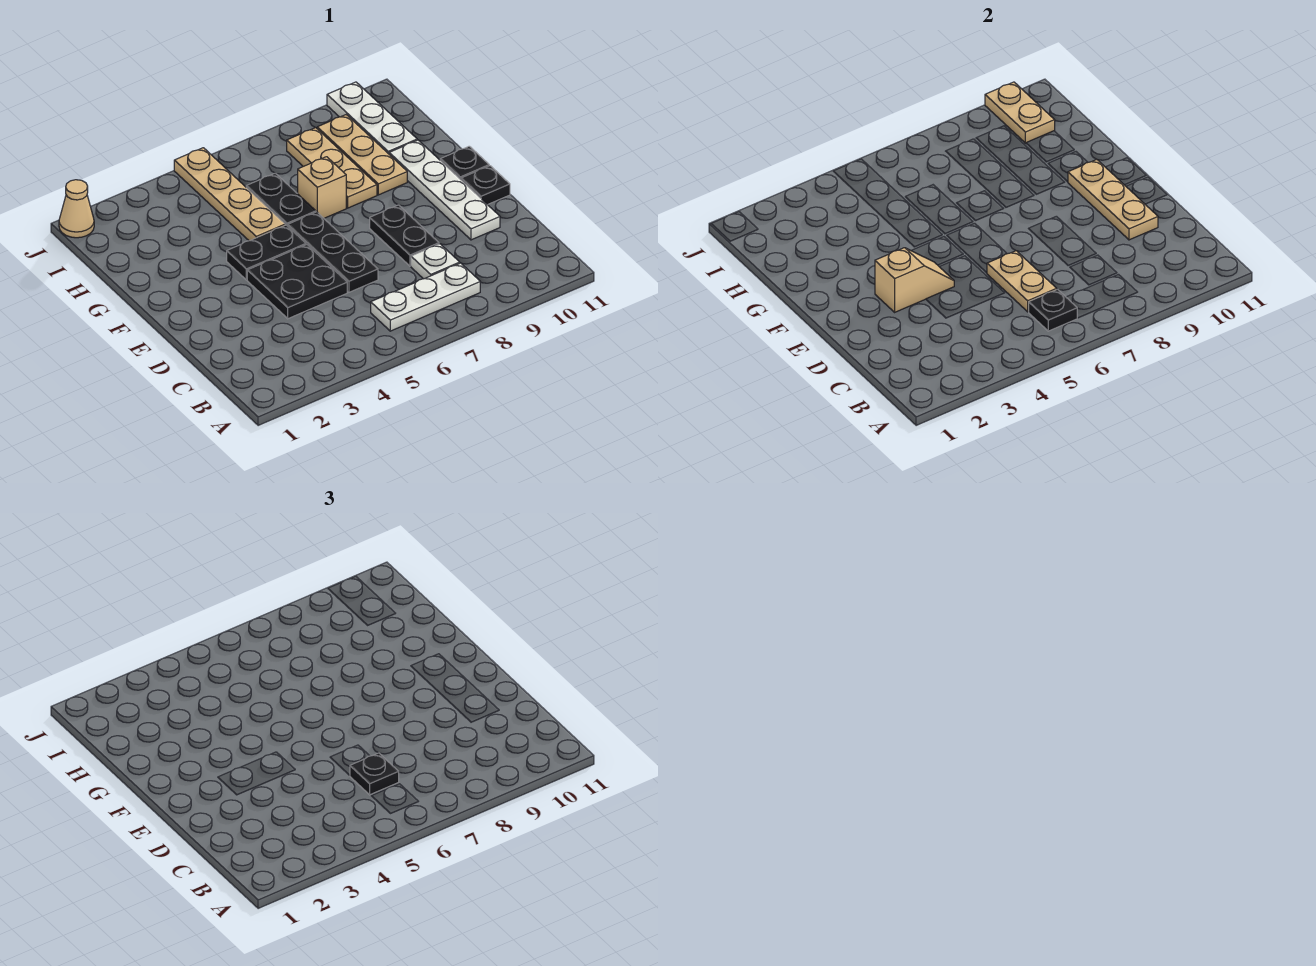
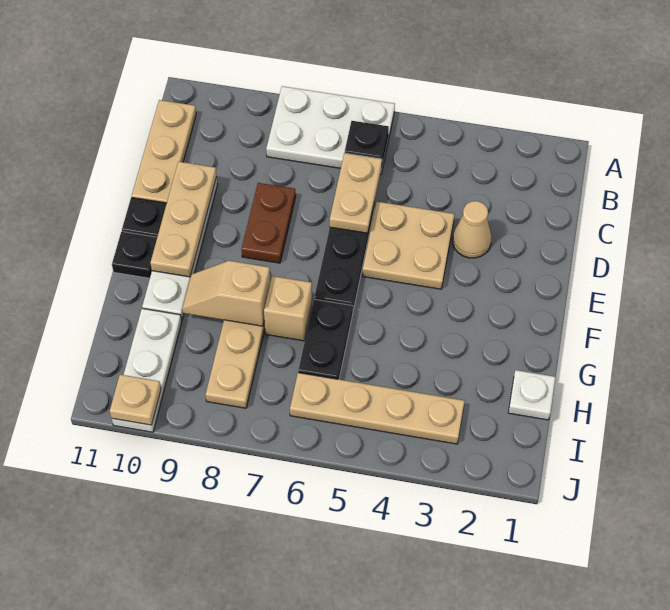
white 1x3 plate [371,263,480,331] -> white 2x3 plate [266,86,395,175]
black 1x1 plate [350,753,399,795] -> none
white 1x1 plate [411,244,460,279] -> white 1x1 plate moved to [508,370,556,420]
black 2x2 plate [247,245,347,319] -> tan 2x2 plate [362,202,454,289]
black 1x2 plate [370,205,439,266] -> brown 1x2 plate [241,183,296,263]
tan 1x2 slope [875,248,954,312] -> tan 1x2 slope moved to [182,261,270,326]
black 1x2 plate [227,225,306,280] -> none
tan 1x4 plate [174,148,285,241] -> tan 1x4 plate turned to [290,373,465,444]
tan 1x3 plate [317,115,407,195] -> tan 1x3 plate moved to [132,100,196,203]
tan 1x2 plate [985,82,1055,143] -> tan 1x1 plate [110,375,161,425]
tan 1x1 cone [59,180,94,238] -> tan 1x1 cone moved to [453,201,491,258]

